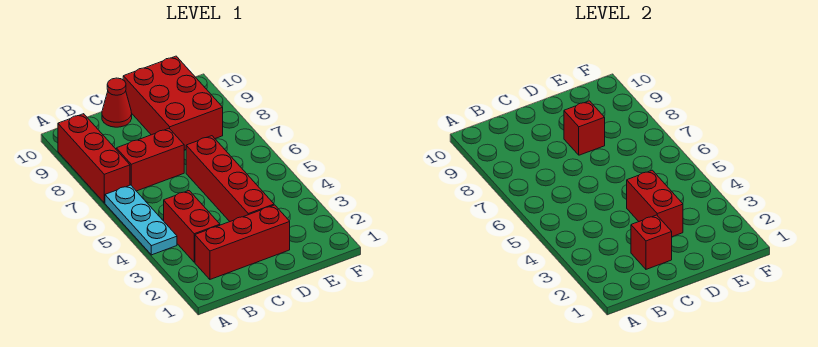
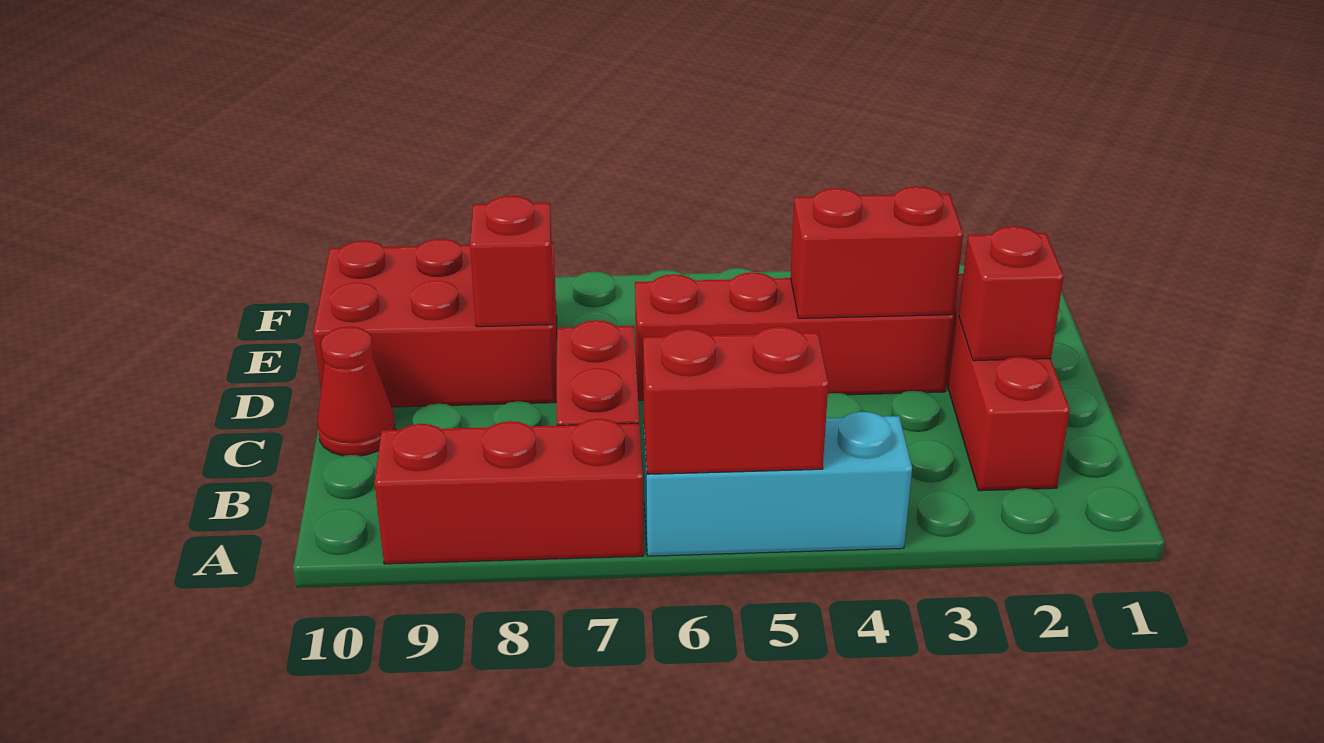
cyan 1x3 plate [105,185,177,255] -> cyan 1x3 brick [644,412,912,556]
red 1x2 brick [164,191,220,262] -> red 1x2 brick moved to [643,327,828,474]

